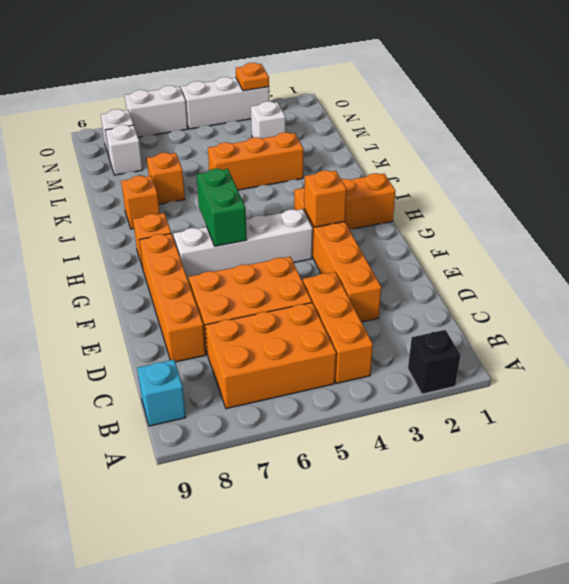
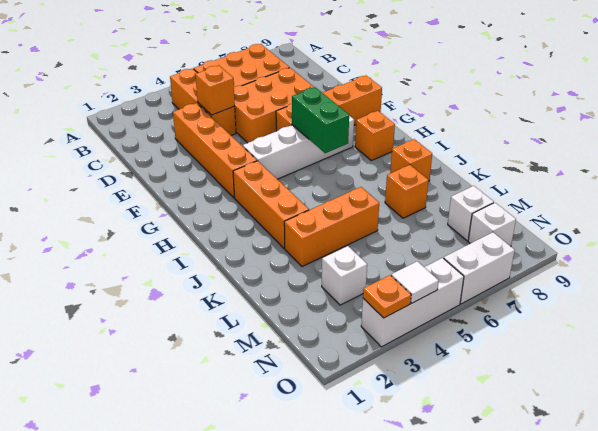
black 1x1 brick [408,330,461,394] -> none
cyan 1x1 brick [137,360,186,426] -> none
orange 1x4 brick [139,234,206,362] -> orange 1x4 brick turned to [276,76,382,131]
orange 1x1 brick [304,170,347,227] -> orange 1x1 brick moved to [195,65,235,115]
orange 1x3 brick [294,173,396,230] -> orange 1x3 brick turned to [233,161,309,248]
none -> white 1x1 tile [391,261,439,303]

